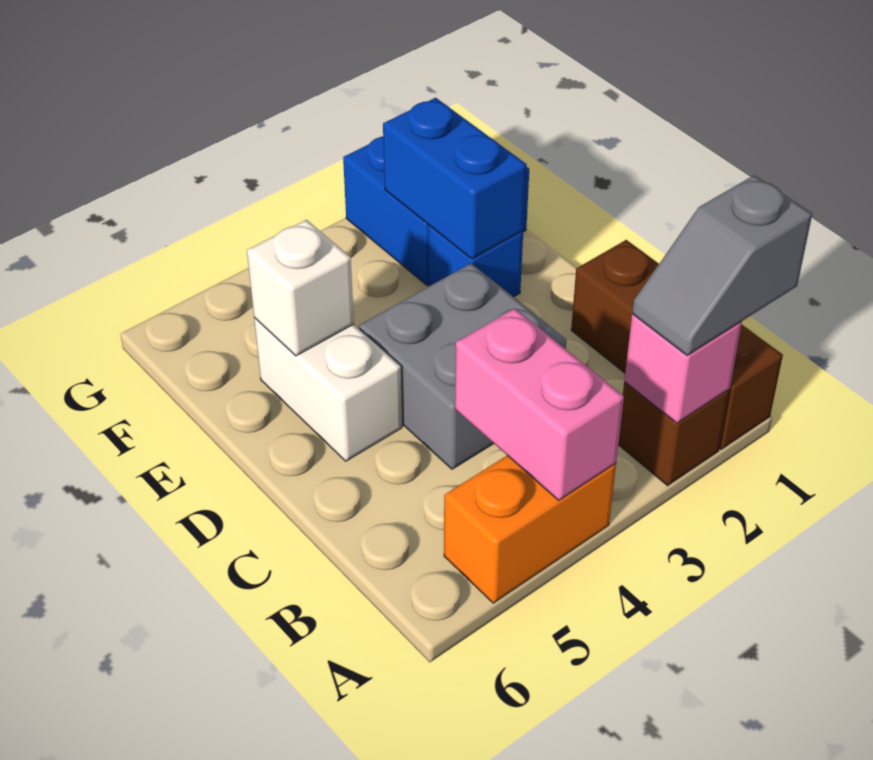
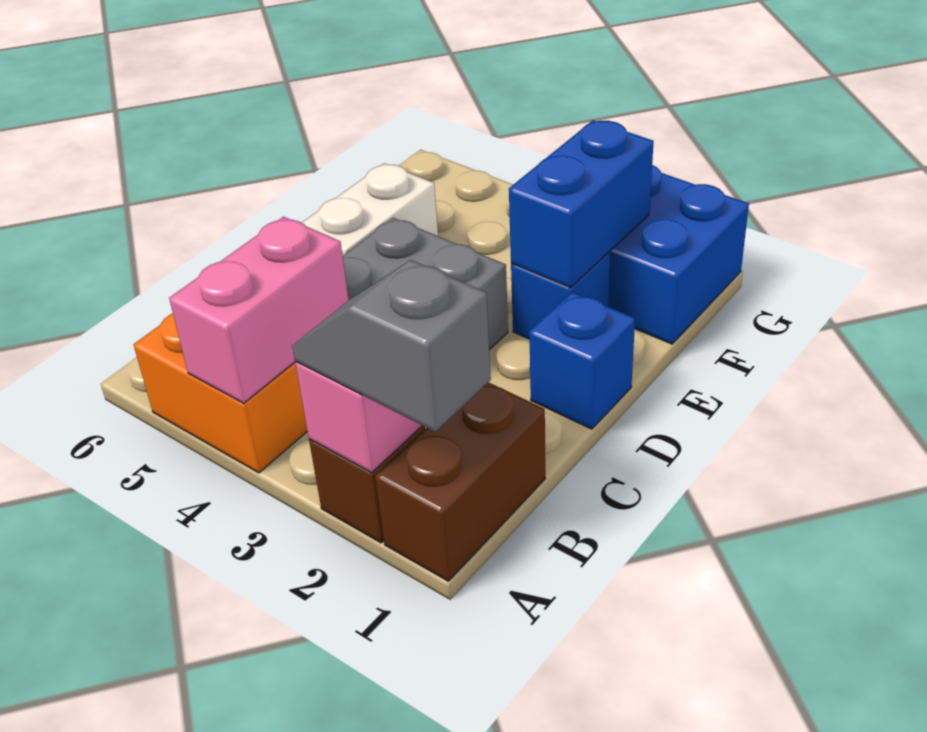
brown 1x3 brick [571,240,783,449] -> brown 1x2 brick [375,382,545,581]
none -> blue 1x1 brick [529,292,635,429]
white 1x1 brick [247,220,354,356] -> none

